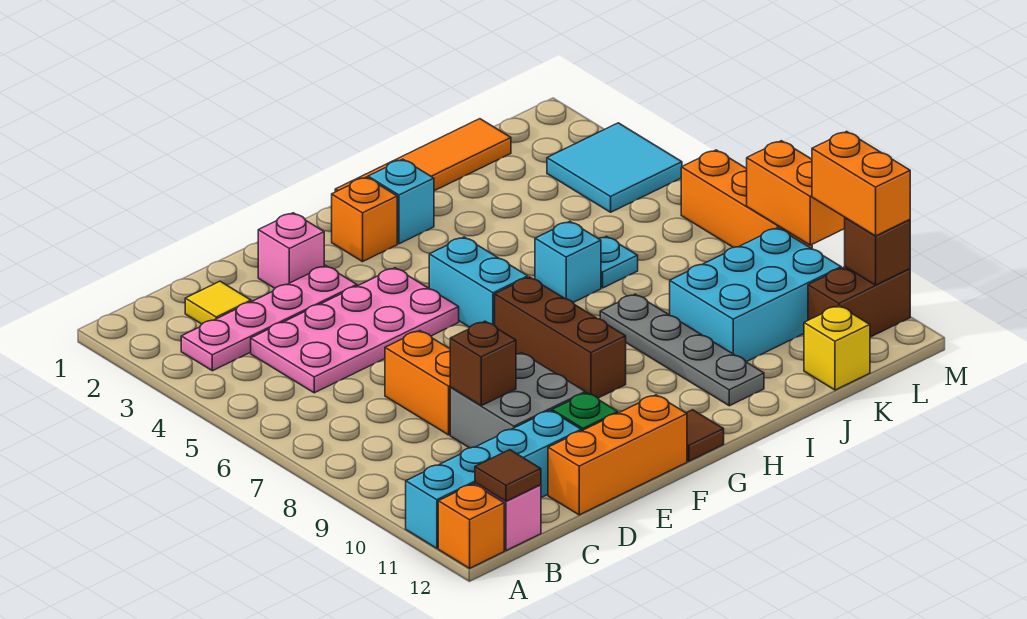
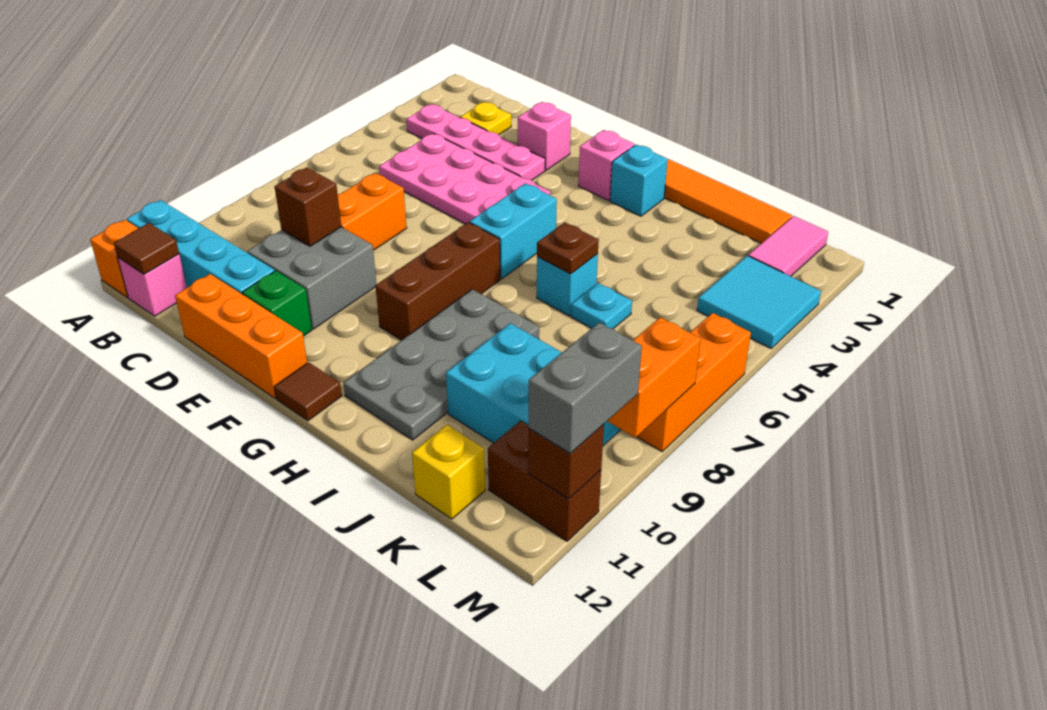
yellow 1x1 tile [185,281,251,324] -> yellow 1x1 plate [460,102,511,135]
orange 1x1 brick [332,177,397,262] -> pink 1x1 brick [578,130,634,200]
none -> brown 1x1 plate [537,222,599,274]
grey 1x4 plate [600,294,764,406] -> grey 2x4 plate [343,289,539,440]
none -> pink 1x2 tile [748,216,828,276]
orange 1x2 brick [812,131,910,236] -> grey 1x2 brick [529,323,642,454]

